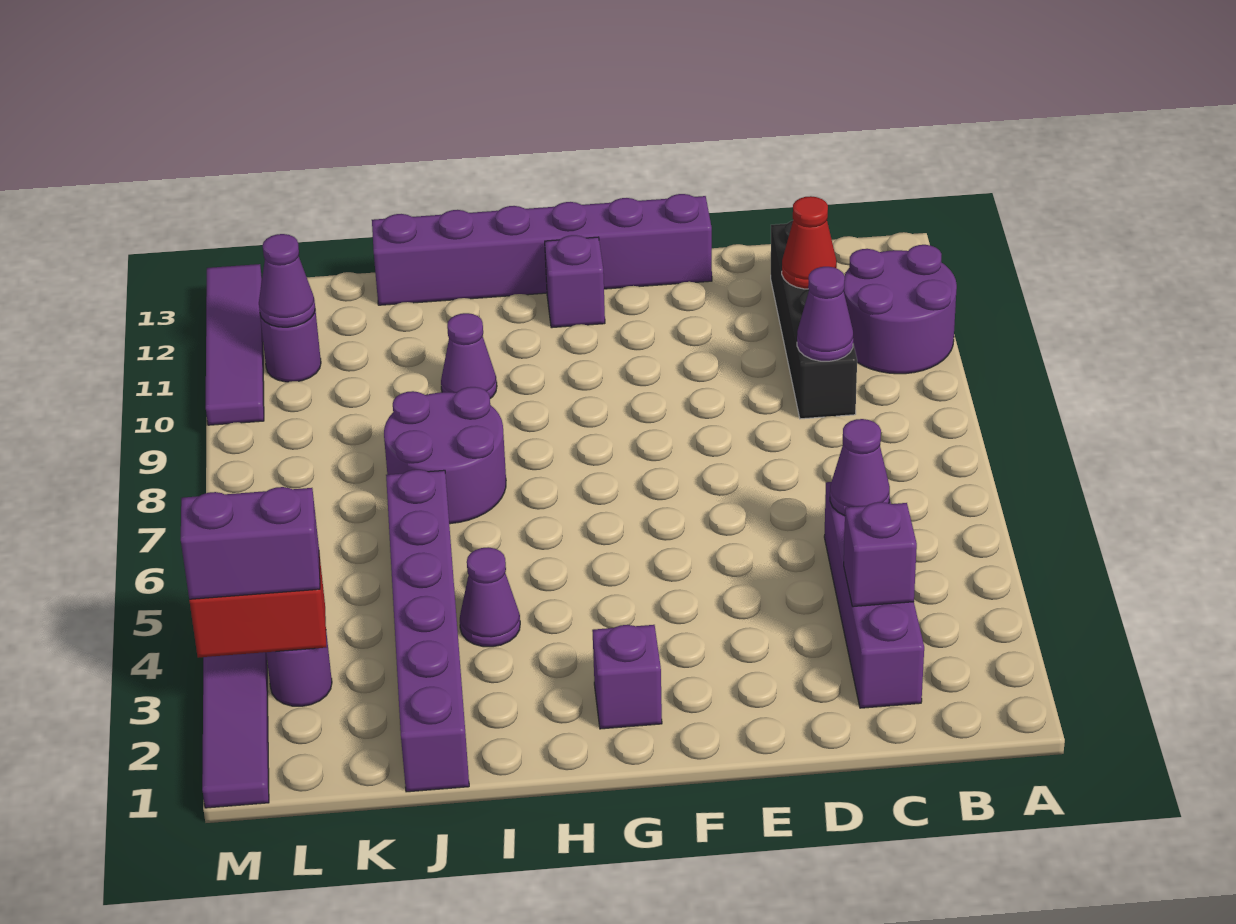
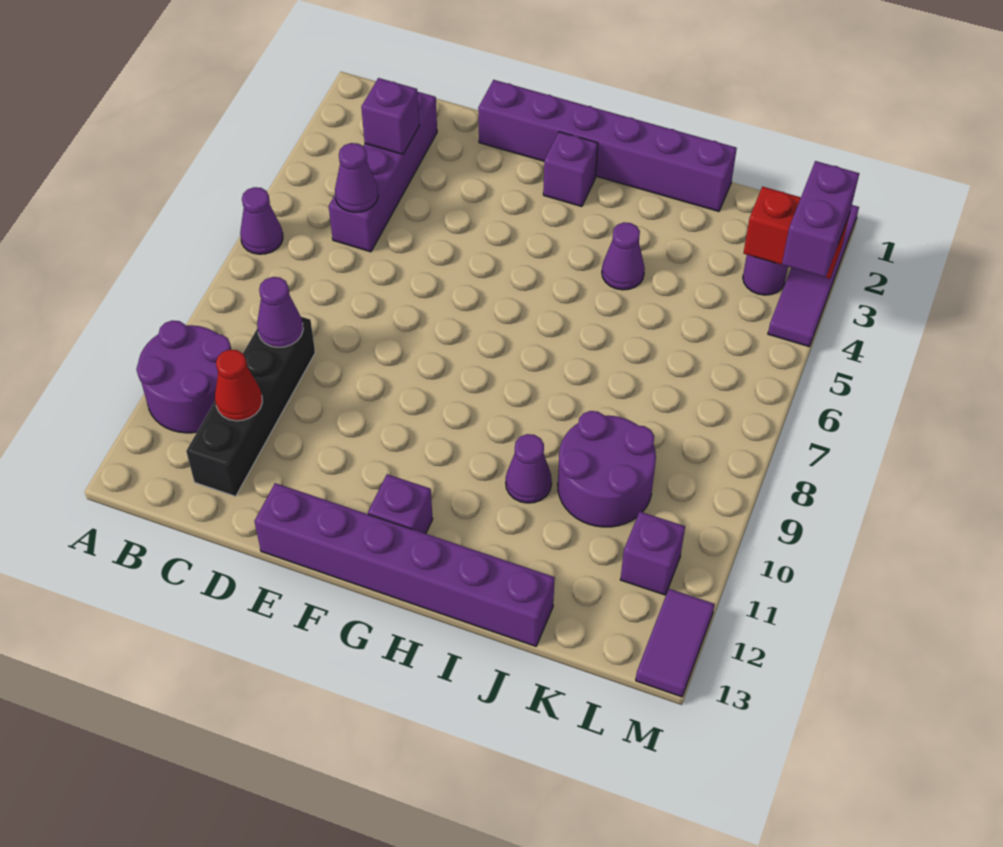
purple 2x2 round brick [384,387,506,524] -> purple 2x2 round brick moved to [558,411,656,527]
purple 1x6 brick [386,470,469,792] -> purple 1x6 brick turned to [478,80,737,211]
purple 1x2 brick [181,487,320,599] -> purple 1x2 brick turned to [782,161,859,278]
purple 1x1 round brick [260,310,321,382] -> purple 1x1 brick [620,512,685,595]
purple 1x1 cone [259,234,315,327] -> purple 1x1 cone moved to [240,187,283,254]
purple 1x4 tile [206,264,264,425] -> purple 1x2 tile [636,589,715,697]

